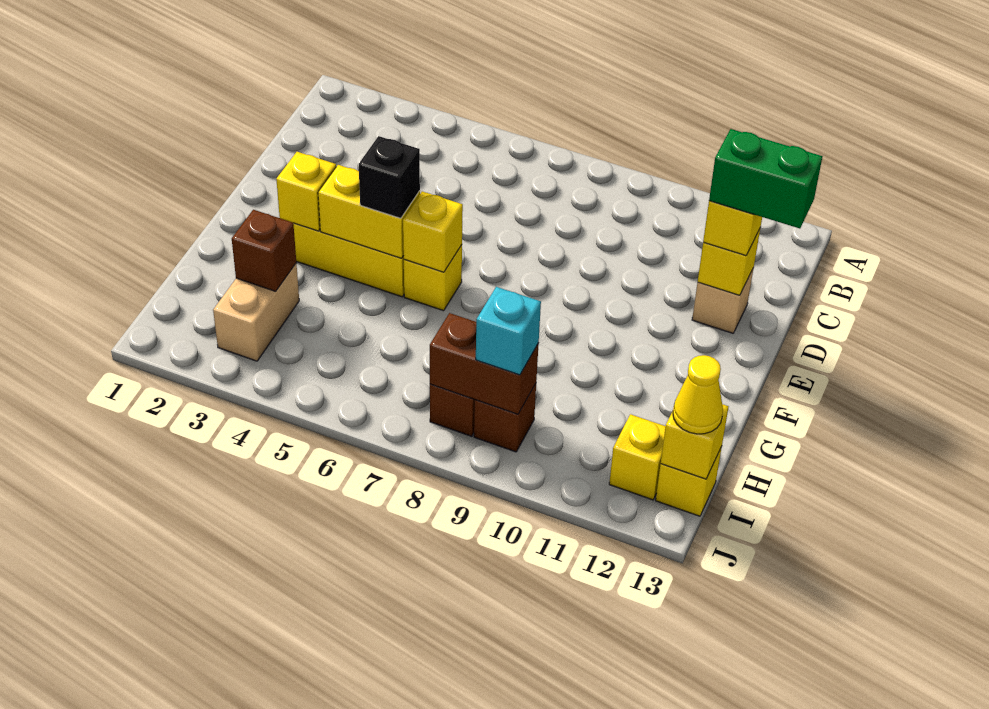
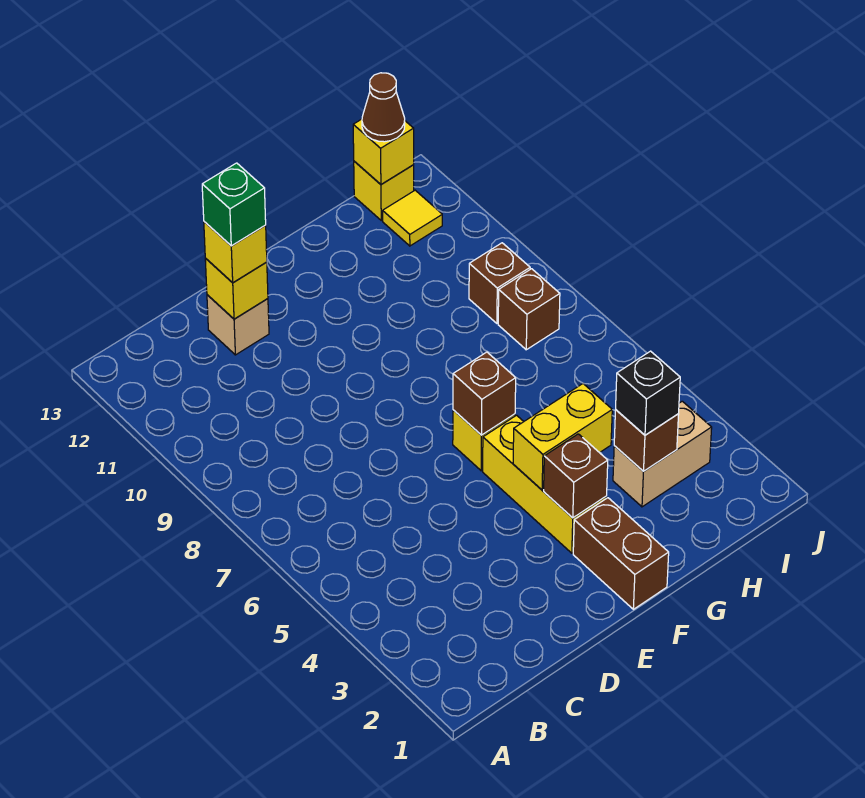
green 1x2 brick [709,129,822,228] -> green 1x1 brick [202,163,266,246]
yellow 1x1 brick [276,152,336,231] -> brown 1x1 brick [544,434,608,518]
yellow 1x2 brick [318,165,420,258] -> yellow 1x2 brick turned to [513,384,612,490]
black 1x1 brick [359,136,420,218] -> black 1x1 brick moved to [616,351,680,435]
yellow 1x1 brick [403,191,463,272] -> brown 1x1 brick [453,352,516,435]
brown 1x2 brick [430,313,539,414] -> brown 1x2 brick moved to [573,498,669,609]
cyan 1x1 brick [476,287,541,375] -> none
yellow 1x1 brick [609,414,666,500] -> yellow 1x1 tile [383,190,442,246]
yellow 1x1 cone [673,355,723,434] -> brown 1x1 cone [362,73,405,142]

